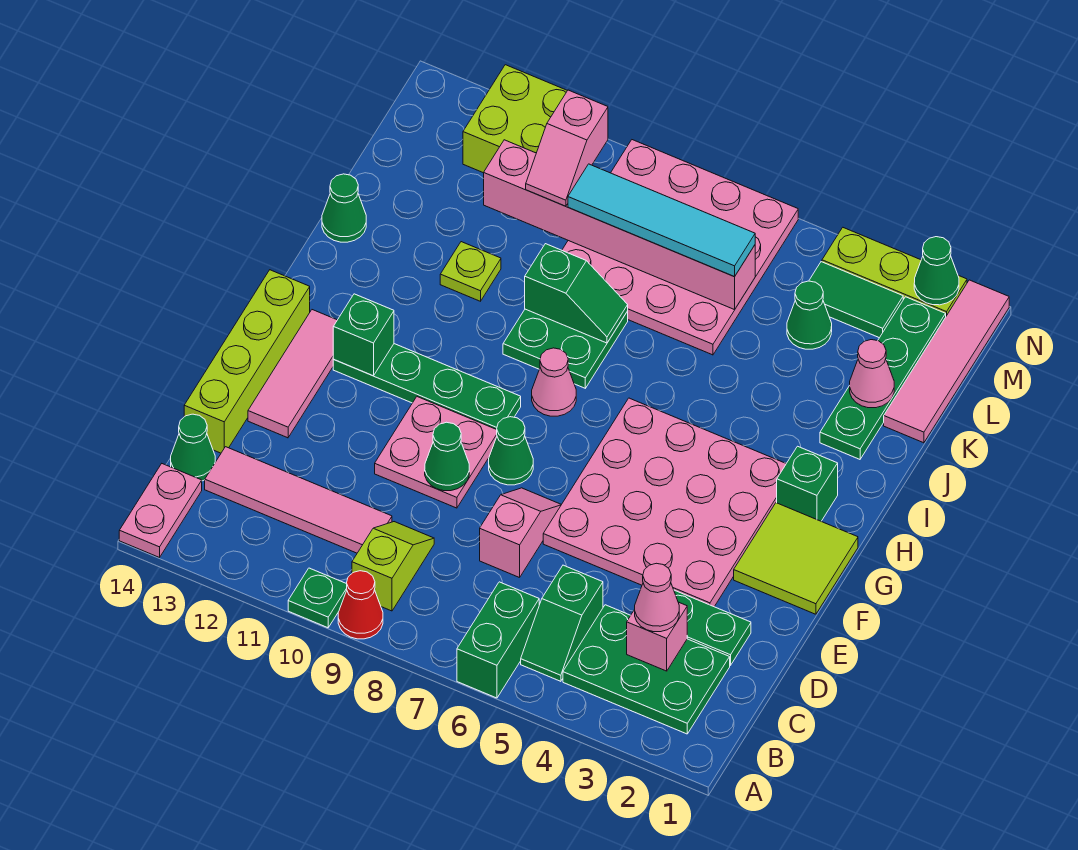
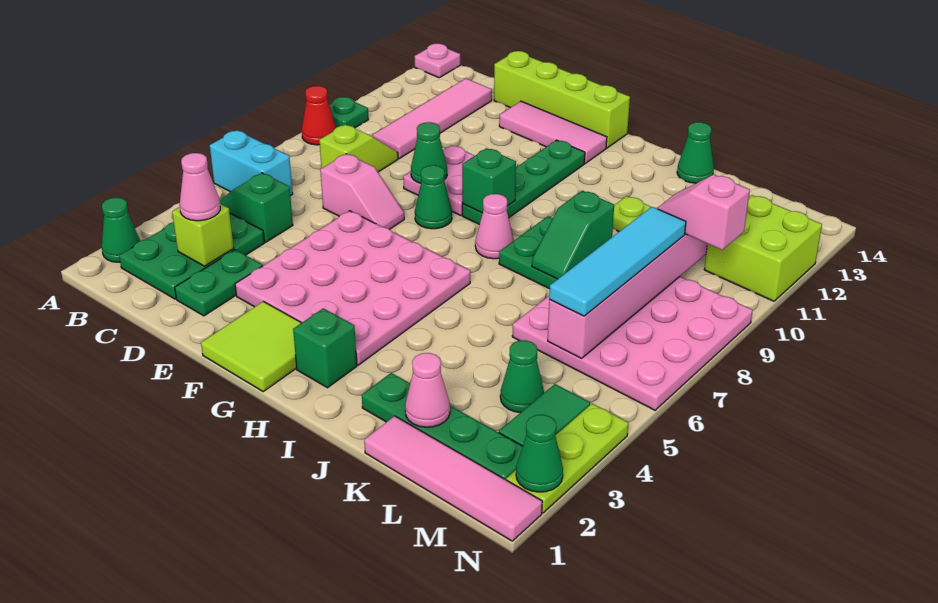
green 1x2 brick [457,582,539,698] -> cyan 1x2 brick [210,130,293,196]
pink 1x2 plate [119,464,202,558] -> pink 1x1 plate [414,44,460,78]
lime 1x2 slope [352,522,434,611] -> lime 1x2 slope turned to [319,125,398,172]
pink 1x1 brick [627,602,687,671] -> lime 1x1 brick [172,204,234,266]
green 1x1 cone [171,414,215,481] -> green 1x1 cone moved to [102,197,140,262]
green 1x1 brick [333,294,394,376] -> green 1x1 brick moved to [462,148,516,213]

